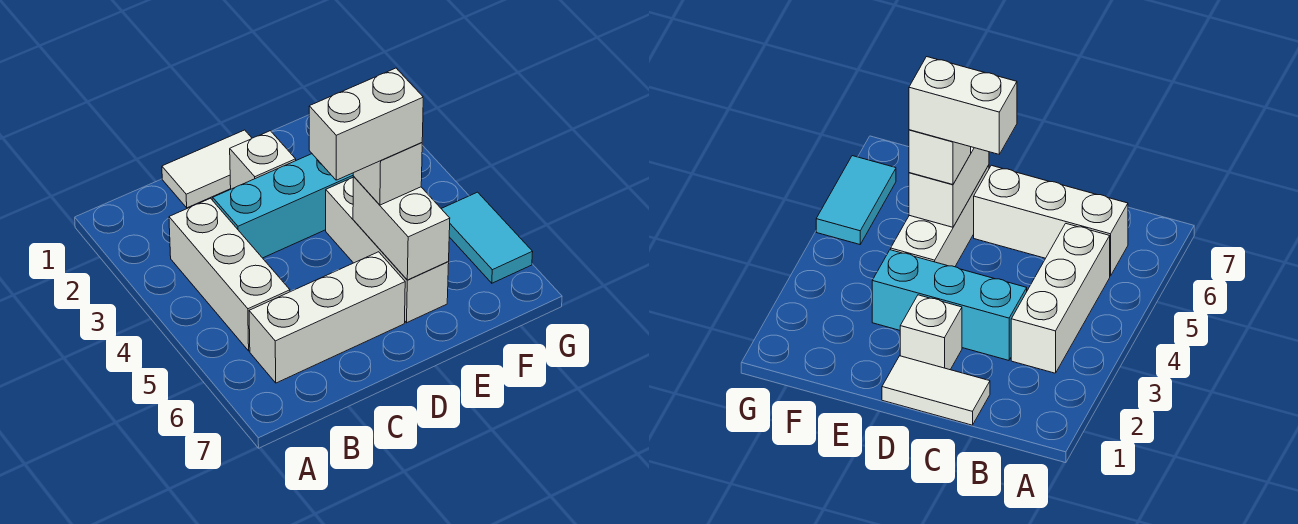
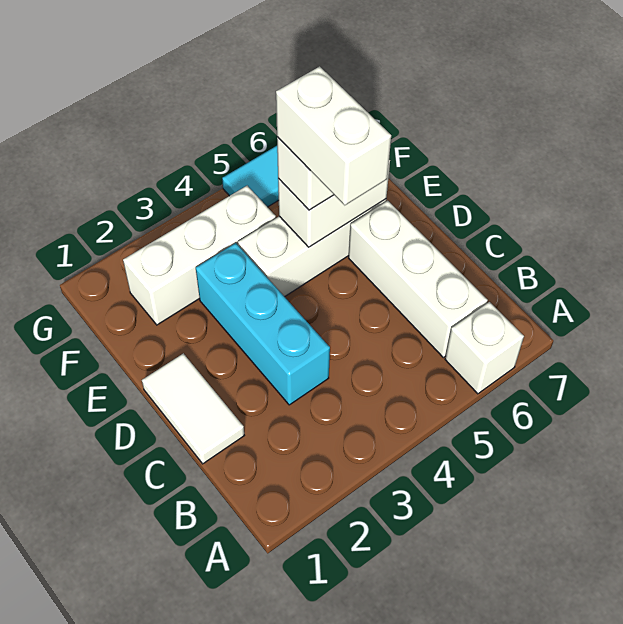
white 1x3 brick [169,198,290,351] -> white 1x3 brick moved to [123,186,276,325]
white 1x1 brick [230,131,296,189] -> white 1x1 brick moved to [445,302,524,394]

